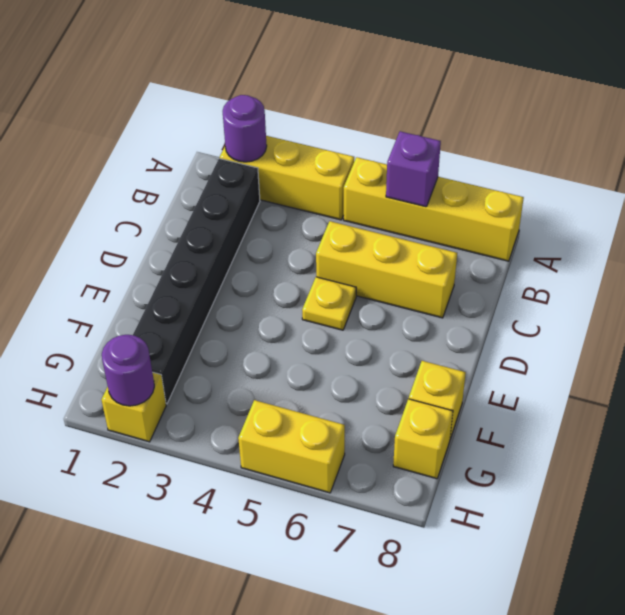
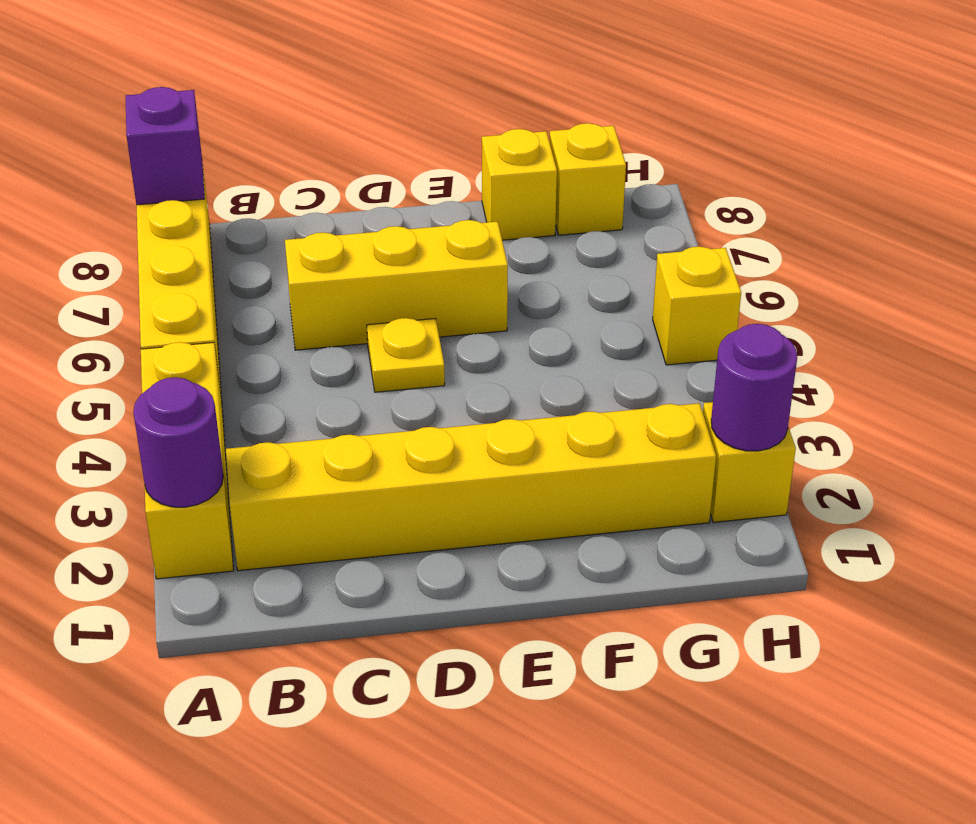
purple 1x1 brick [386,131,441,207] -> purple 1x1 brick moved to [125,87,205,205]
black 1x6 brick [133,159,260,404] -> yellow 1x6 brick [226,403,716,571]
yellow 1x3 brick [316,221,457,318] -> yellow 1x3 brick turned to [285,220,508,350]
yellow 1x2 brick [238,400,345,493] -> yellow 1x1 brick [653,247,741,365]

